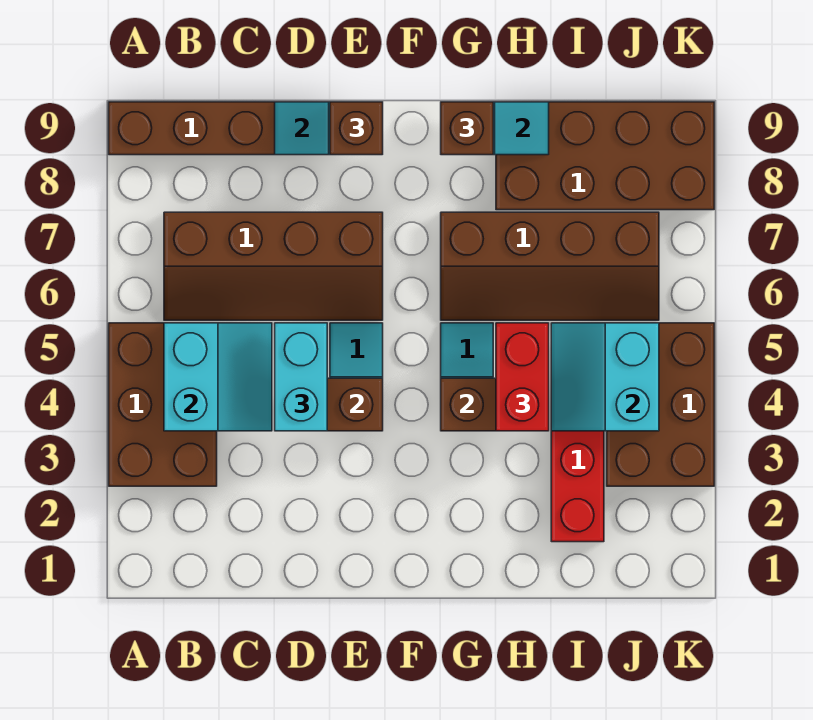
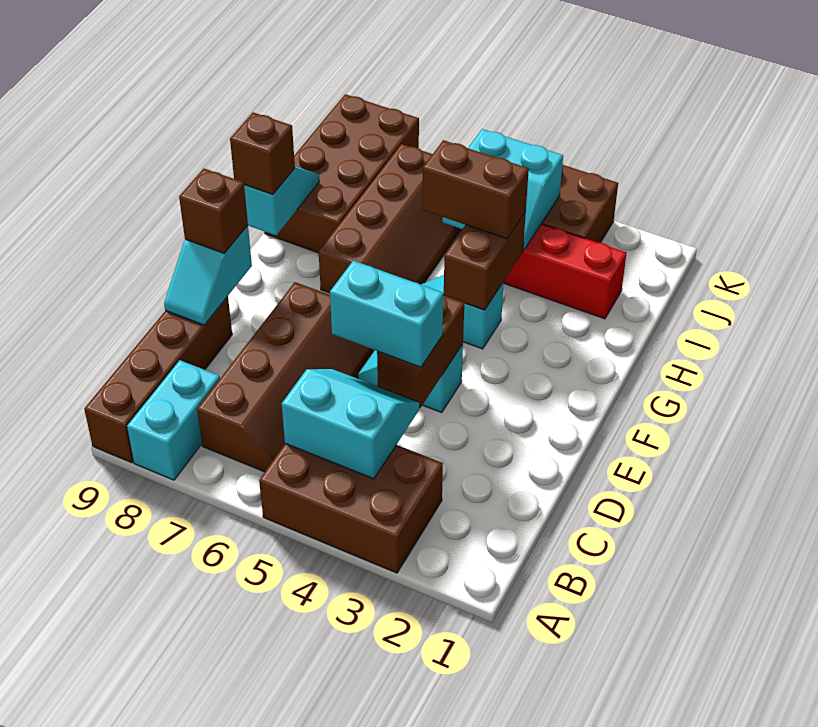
none -> cyan 1x2 brick [127,360,220,480]
red 1x2 brick [496,323,549,431] -> brown 1x2 brick [423,140,529,239]

